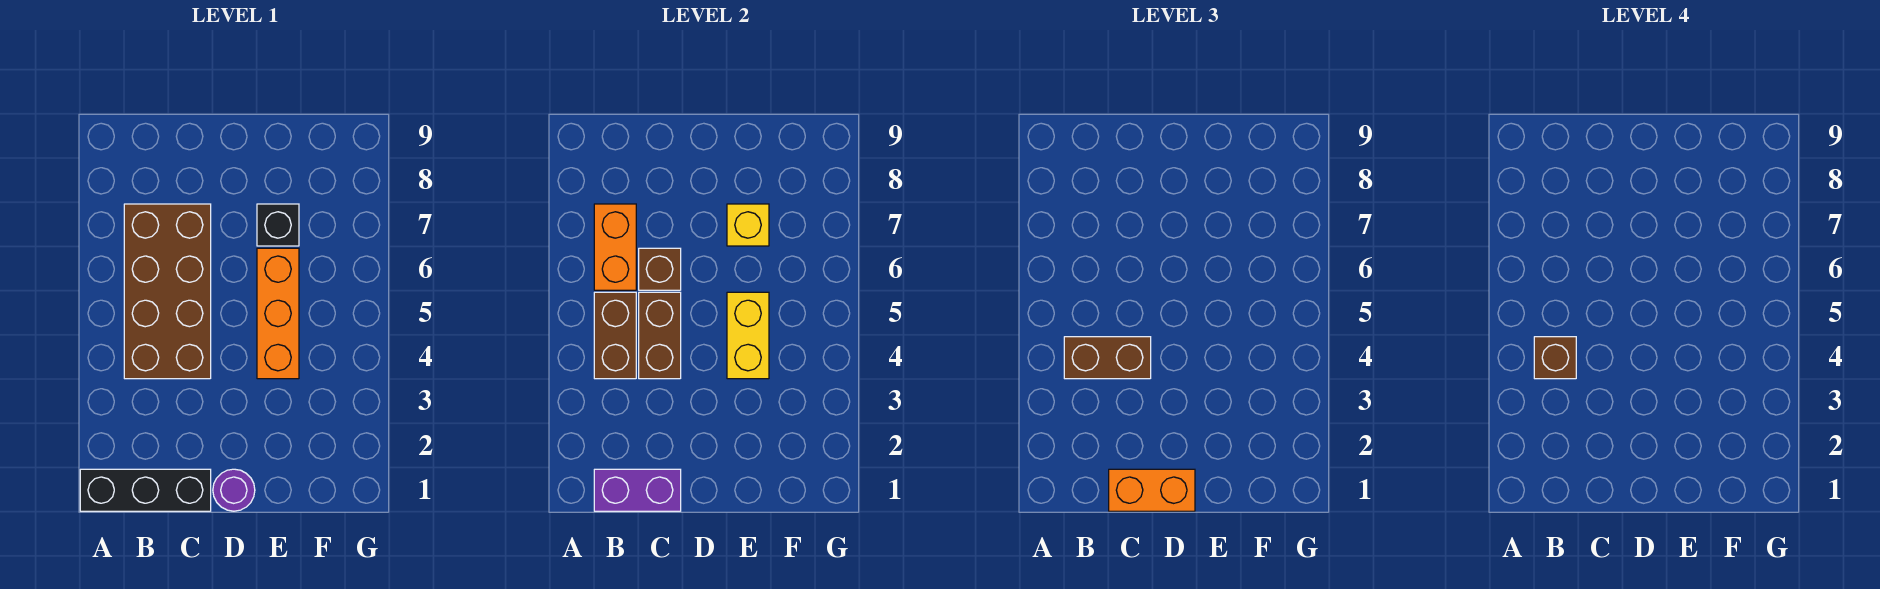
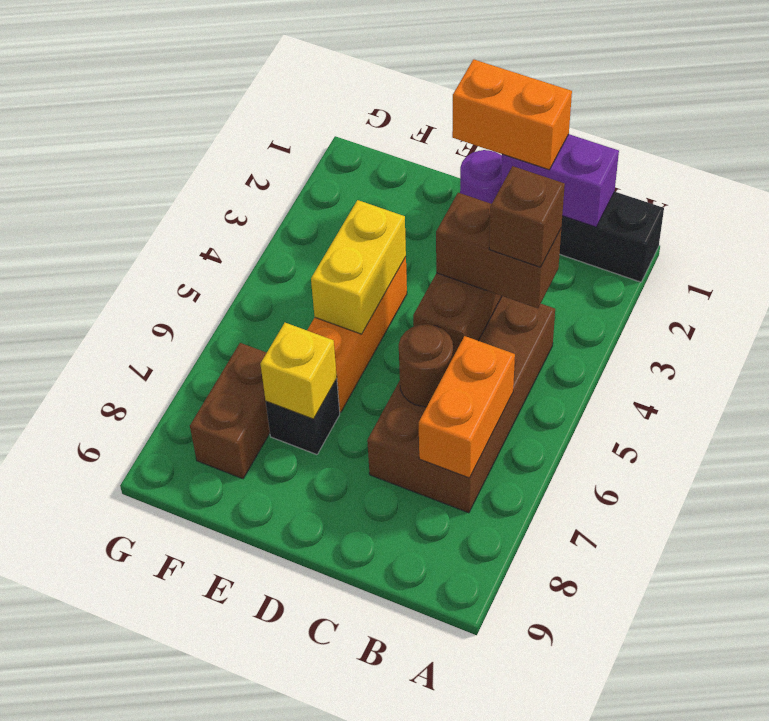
brown 1x2 brick [594,292,636,379] -> brown 1x2 brick moved to [190,343,270,479]
brown 1x1 brick [639,248,681,290] -> brown 1x1 round brick [399,324,453,407]

